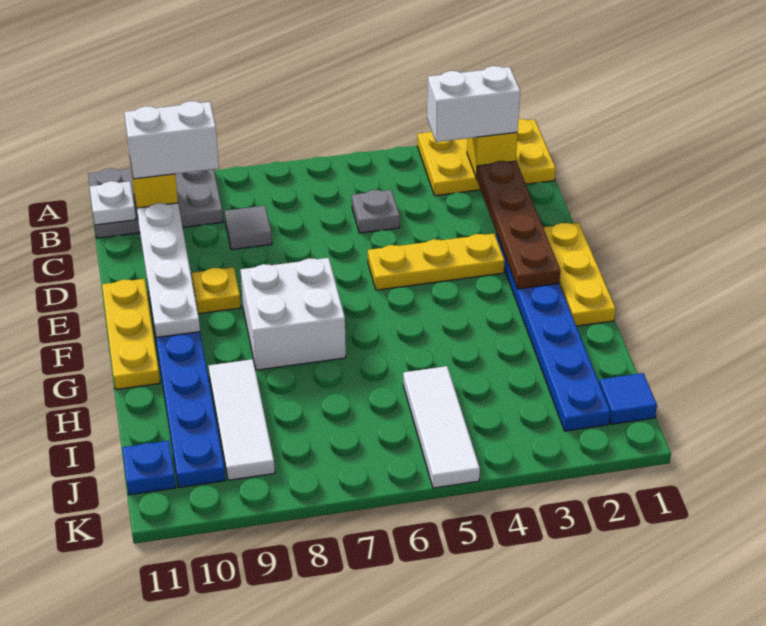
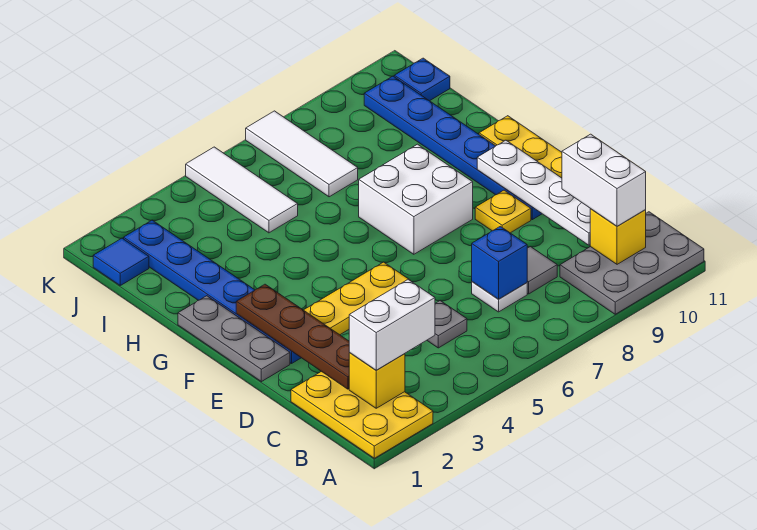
yellow 2x3 plate [417,119,556,196] -> yellow 2x3 plate turned to [291,371,433,458]
white 1x2 brick [124,101,219,179] -> white 1x2 brick turned to [562,134,646,226]
white 1x1 plate [89,181,136,225] -> white 1x1 plate moved to [472,282,527,312]
none -> blue 1x1 brick [472,226,527,299]
yellow 1x3 plate [543,223,616,326] -> grey 1x3 plate [178,296,290,382]
white 1x3 tile [209,359,275,480] -> white 1x3 tile moved to [246,111,358,197]

